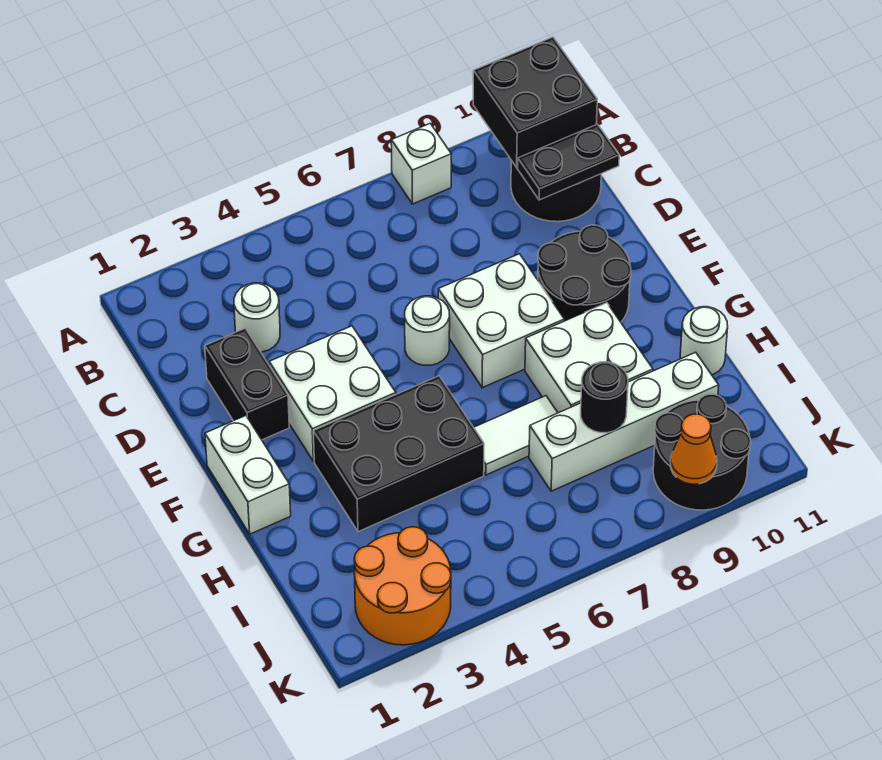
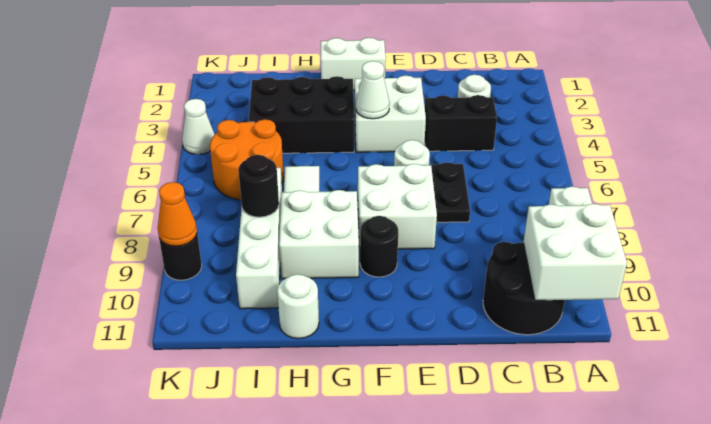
black 2x2 brick [473,37,597,167] -> white 2x2 brick [523,204,627,300]
black 1x2 plate [518,124,619,200] -> black 1x2 plate moved to [429,162,470,222]
black 1x2 brick [205,328,289,440] -> black 1x2 brick moved to [425,95,497,151]
black 2x2 round brick [538,225,631,322] -> black 1x1 round brick [360,216,398,277]
none -> white 1x1 cone [356,61,390,119]
black 2x3 brick [313,376,484,532] -> black 2x3 brick turned to [249,76,354,153]
orange 2x2 round brick [354,527,451,645] -> orange 2x2 round brick moved to [210,119,284,200]
black 2x2 round brick [653,394,751,510] -> black 1x1 round brick [159,234,202,280]
none -> white 1x1 cone [182,99,215,154]

